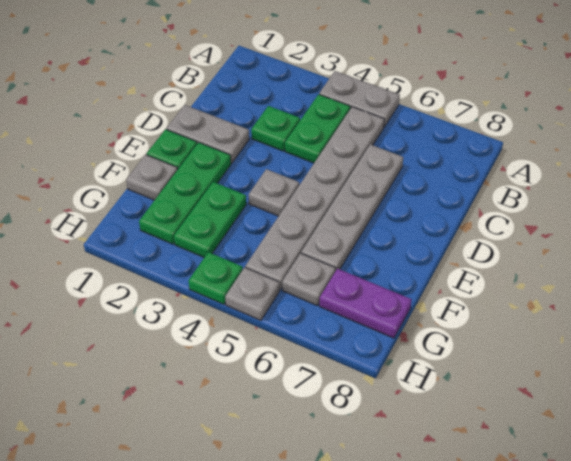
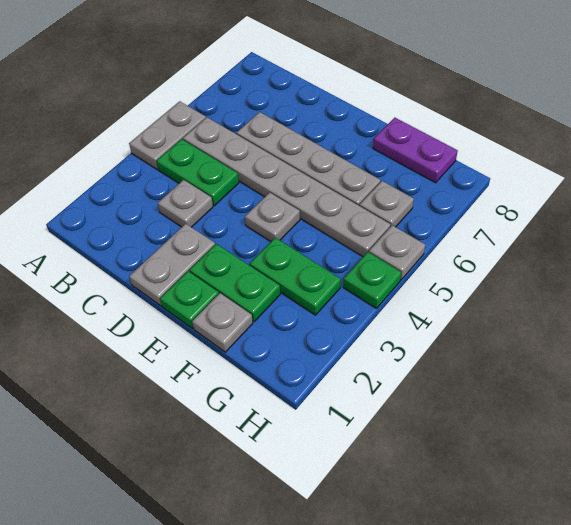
green 1x1 plate [251,106,300,151] -> grey 1x1 plate [158,180,213,227]
green 1x3 plate [139,142,231,244] -> green 1x2 plate [190,244,280,322]
purple 1x2 plate [319,269,412,338] -> purple 1x2 plate turned to [373,118,458,183]

